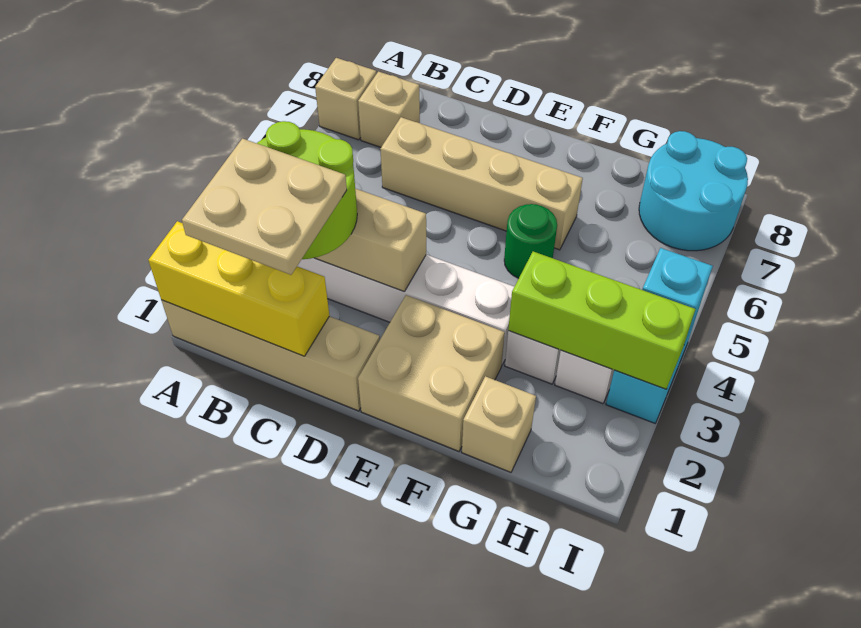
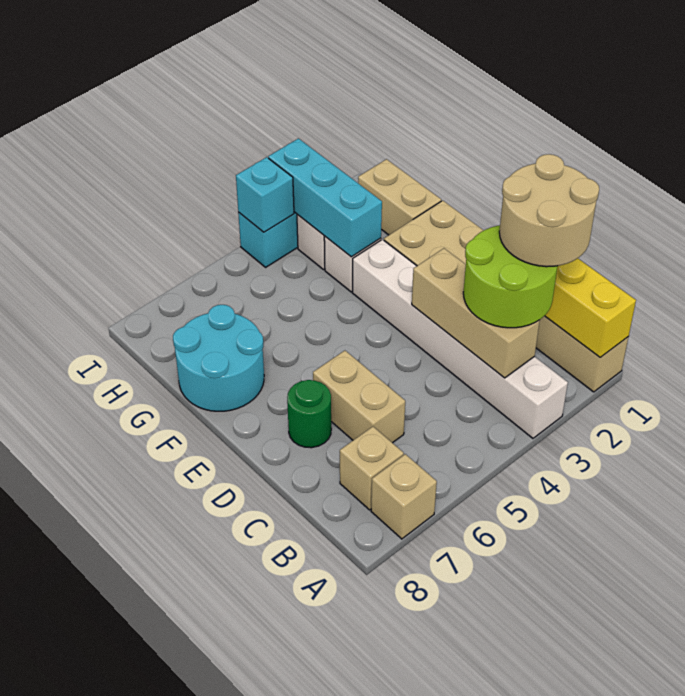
tan 2x2 plate [182,139,347,275] -> tan 2x2 round brick [499,154,599,267]
tan 1x4 brick [380,117,583,250] -> tan 1x2 brick [313,351,405,443]
green 1x1 round brick [504,204,557,278] -> green 1x1 round brick moved to [287,380,331,448]
tan 1x1 brick [462,376,536,472] -> tan 1x2 brick [358,159,441,235]
lime 1x3 brick [508,252,696,389] -> cyan 1x3 brick [268,139,382,257]
cyan 2x2 round brick [639,131,748,251] -> cyan 2x2 round brick moved to [173,305,264,411]

